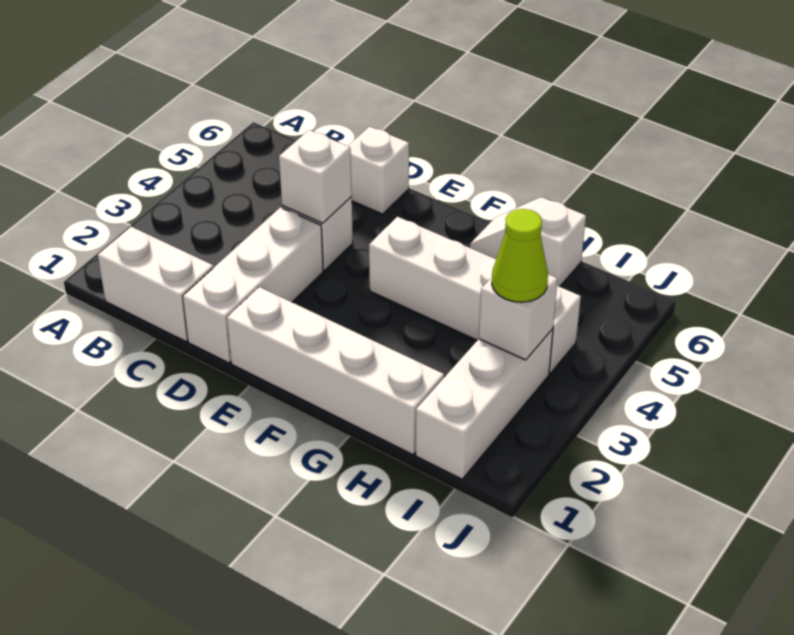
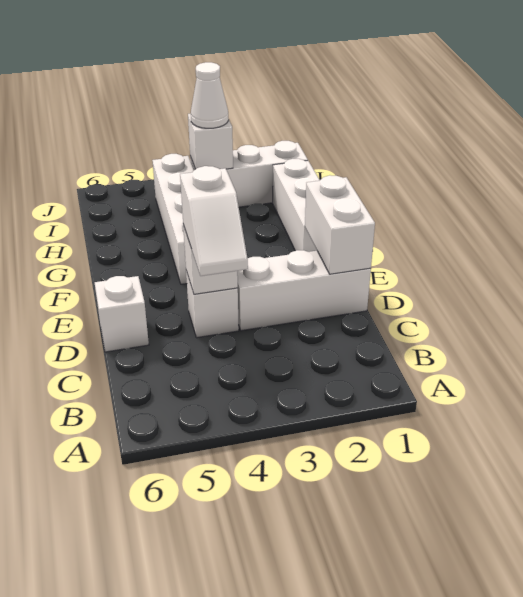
white 1x2 brick [98,227,214,341] -> white 1x2 brick moved to [305,175,375,274]
white 1x4 brick [227,287,444,455] -> white 1x3 brick [273,159,320,252]
white 1x2 slope [470,197,586,287] -> white 1x2 slope moved to [180,166,248,276]
lime 1x1 cone [492,209,548,302] -> white 1x1 cone [191,62,229,128]

